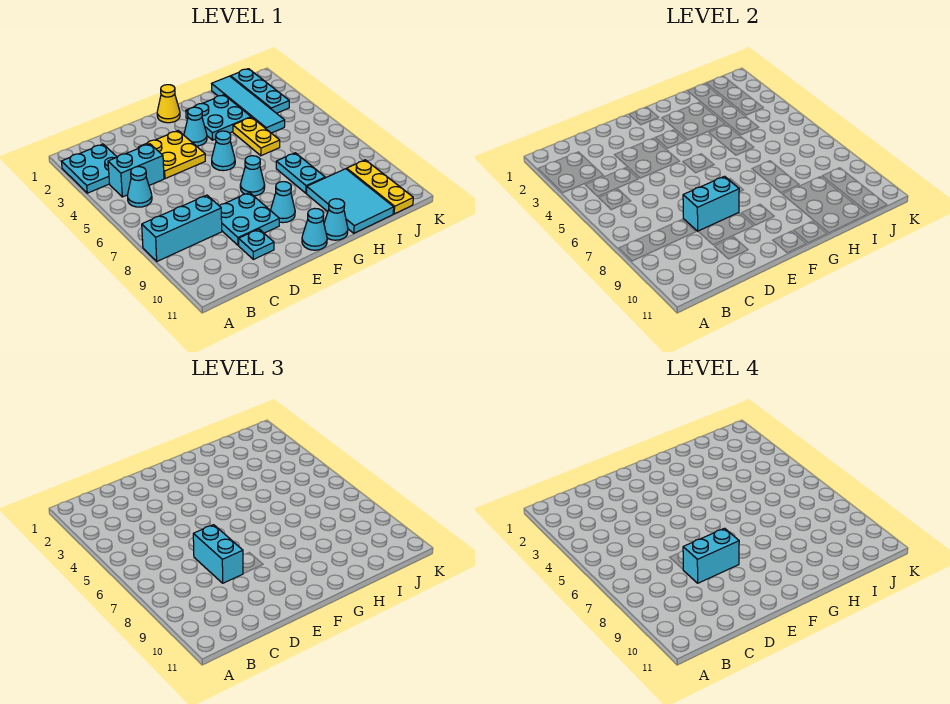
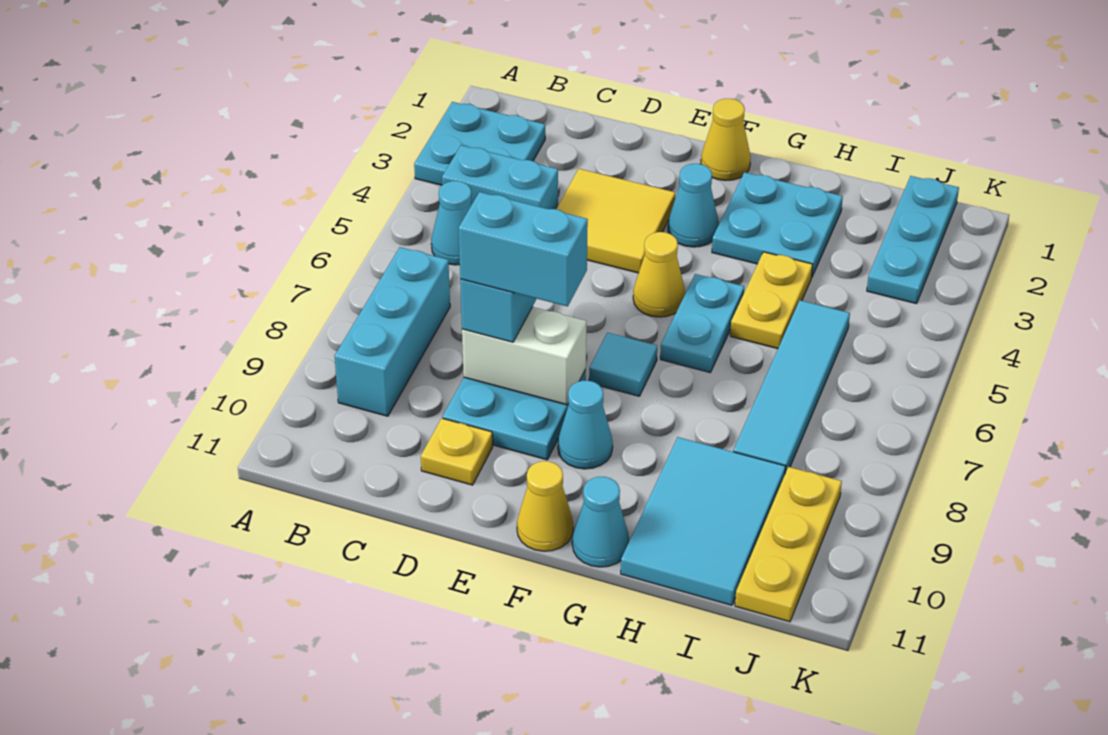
cyan 1x3 brick [142,195,222,261] -> cyan 1x3 brick turned to [335,247,450,416]
yellow 2x2 plate [138,131,205,179] -> yellow 2x2 tile [557,169,675,273]
cyan 1x2 brick [683,176,739,231] -> white 1x2 brick [462,307,586,405]
cyan 1x1 plate [239,229,274,259] -> yellow 1x1 plate [421,418,493,485]
cyan 1x1 cone [212,131,235,171] -> yellow 1x1 cone [633,232,685,317]
cyan 1x1 cone [240,156,265,196] -> cyan 1x1 tile [589,333,657,396]
cyan 1x1 cone [302,208,327,250] -> yellow 1x1 cone [517,461,573,551]
cyan 1x2 plate [276,153,325,193] -> cyan 1x2 plate moved to [660,274,744,373]
cyan 1x4 tile [212,76,285,133] -> cyan 1x4 tile moved to [733,300,850,473]

